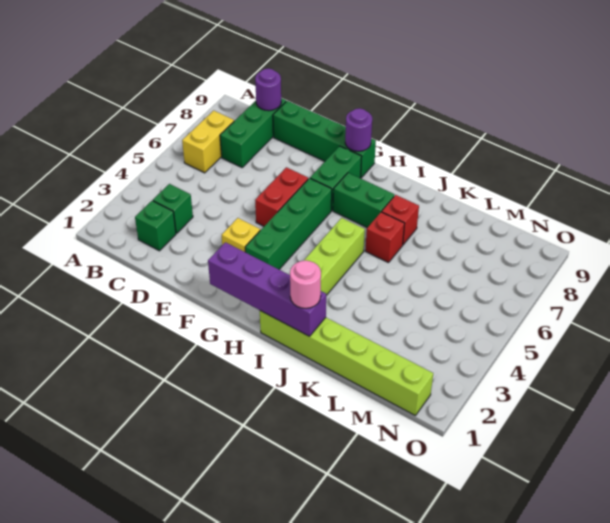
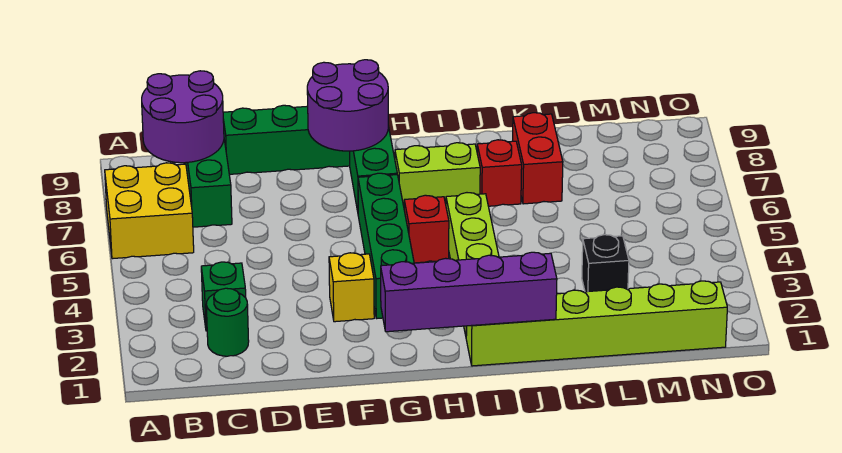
yellow 1x2 brick [182,111,234,173] -> yellow 2x2 brick [105,163,194,259]
green 1x1 brick [135,201,176,251] -> green 1x1 round brick [206,288,249,356]
purple 1x1 round brick [255,68,281,111] -> purple 2x2 round brick [142,71,224,163]
red 1x2 brick [255,167,308,226] -> red 1x2 brick moved to [513,113,563,204]
purple 1x1 round brick [345,108,372,151] -> purple 2x2 round brick [307,60,388,151]
green 1x2 brick [333,173,395,228] -> lime 1x2 brick [395,143,480,206]
pink 1x1 round brick [290,260,321,308] -> none
red 1x1 brick [365,212,405,263] -> red 1x1 brick moved to [404,195,449,263]
none -> black 1x1 brick [582,235,629,292]

